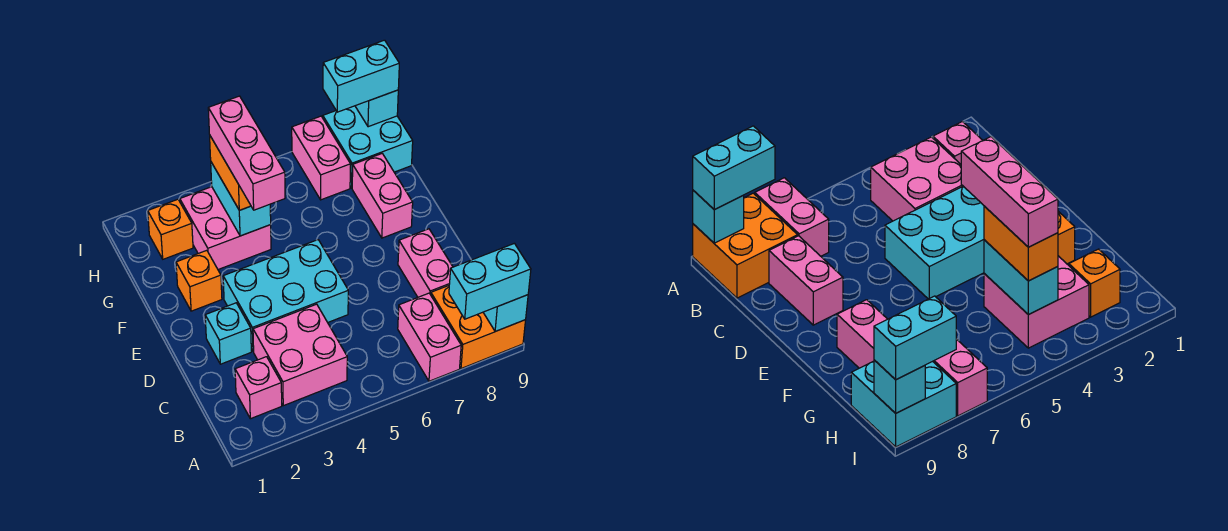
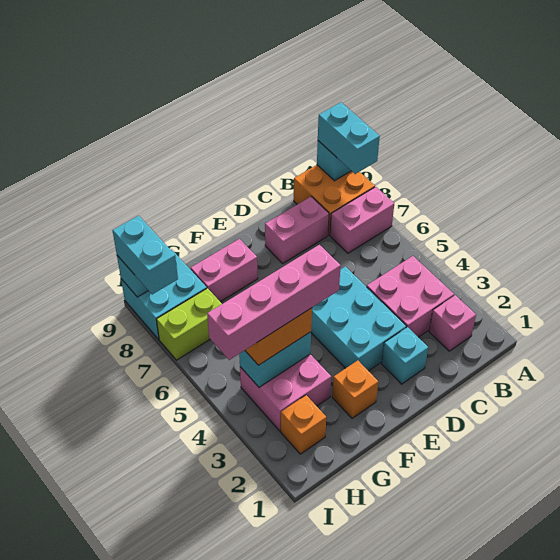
pink 1x3 brick [208,96,285,210] -> pink 1x4 brick [207,245,341,360]
pink 1x2 brick [292,116,351,200] -> lime 1x2 brick [156,288,222,360]

